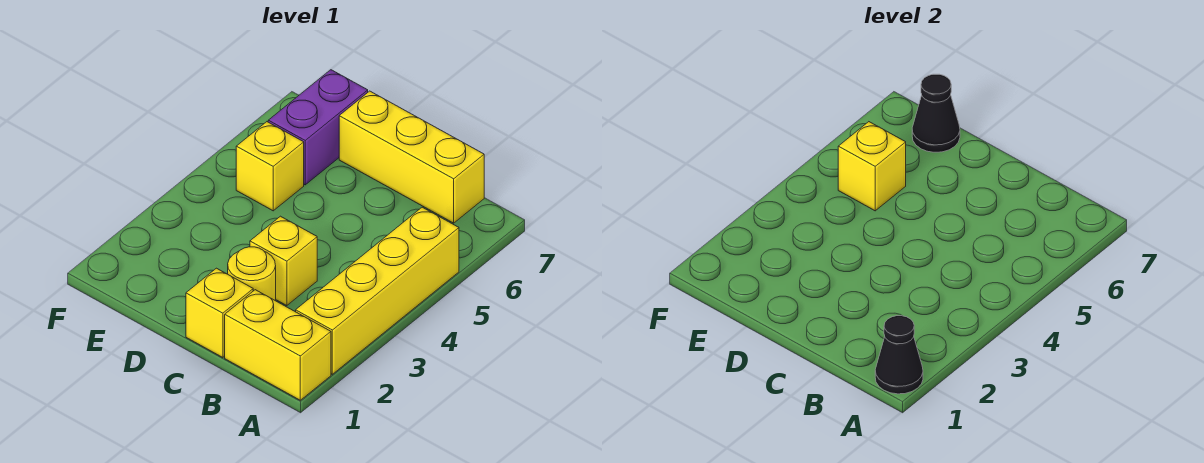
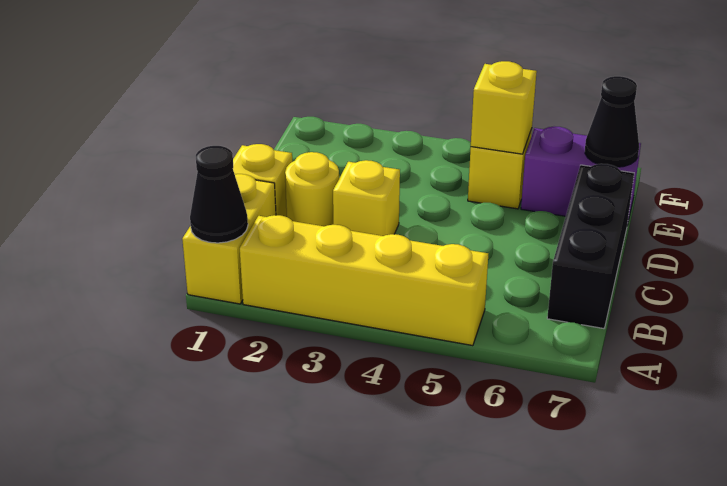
yellow 1x3 brick [339,91,484,223] -> black 1x3 brick [547,164,634,329]

